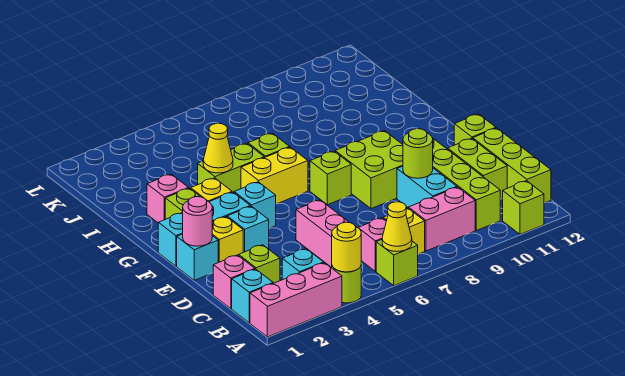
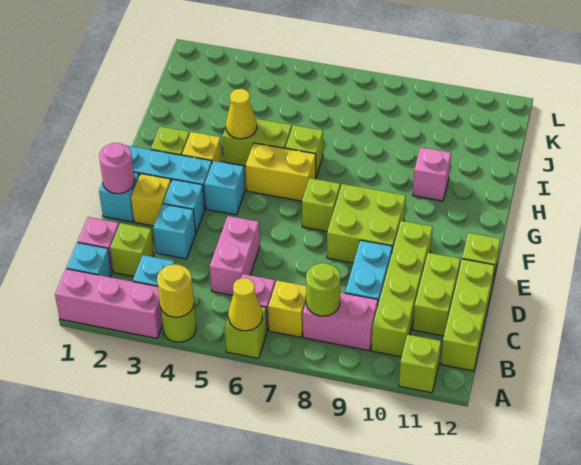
none -> cyan 1x1 brick [153,204,196,259]
lime 1x1 round brick [403,129,433,178] -> lime 1x1 round brick moved to [306,263,340,316]
pink 1x1 brick [147,174,189,223] -> pink 1x1 brick moved to [413,147,451,201]

